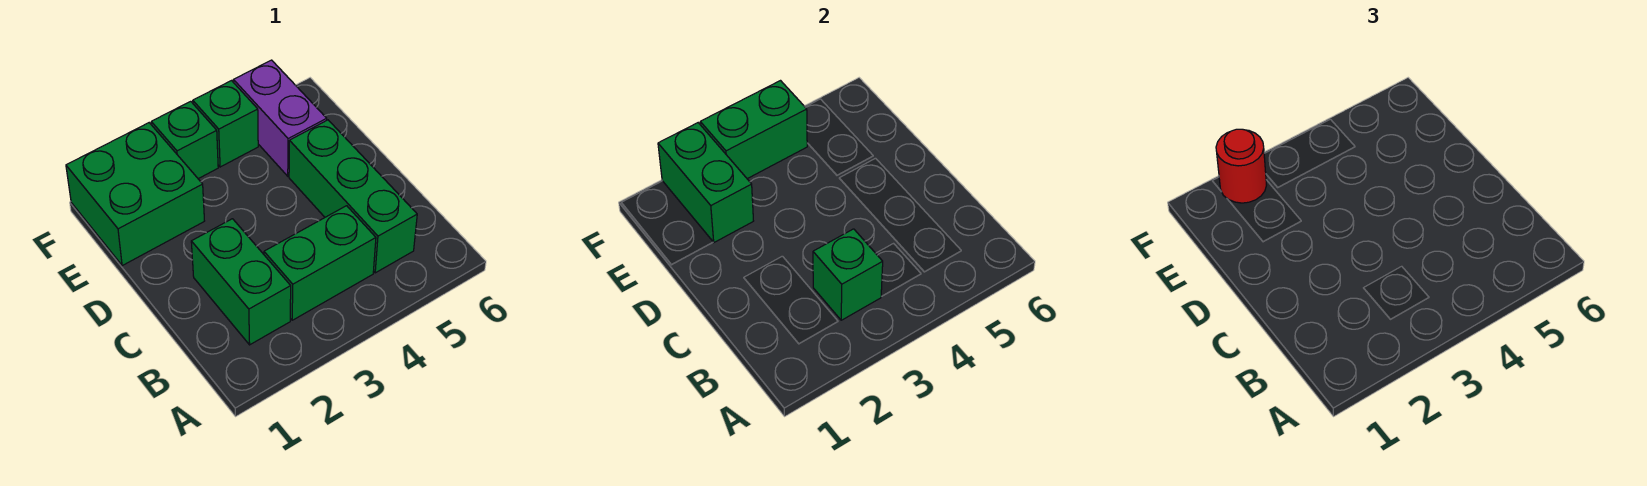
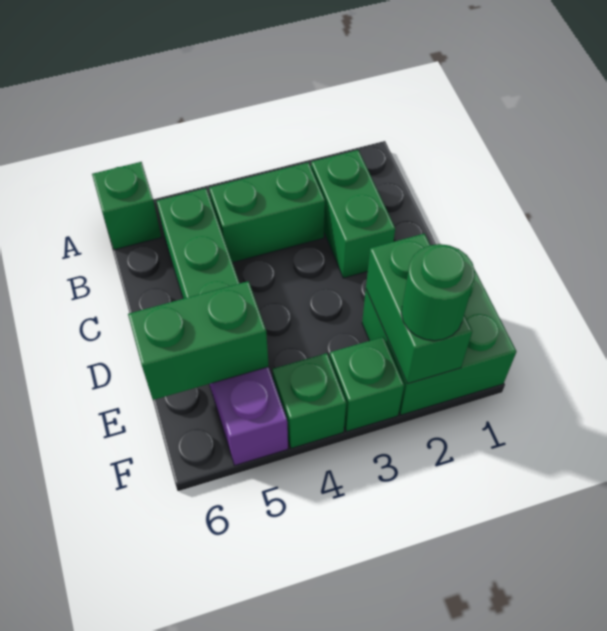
green 1x1 brick [813,229,883,320] -> green 1x1 brick moved to [92,162,161,250]
red 1x1 round brick [1216,129,1266,203] -> green 1x1 round brick [401,244,475,341]
green 1x2 brick [700,81,807,179] -> green 1x2 brick moved to [128,281,269,400]

